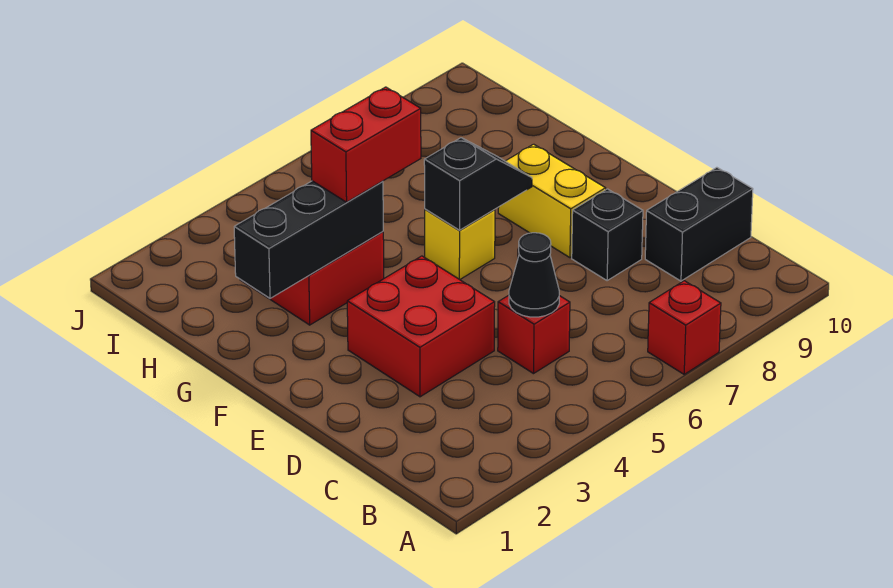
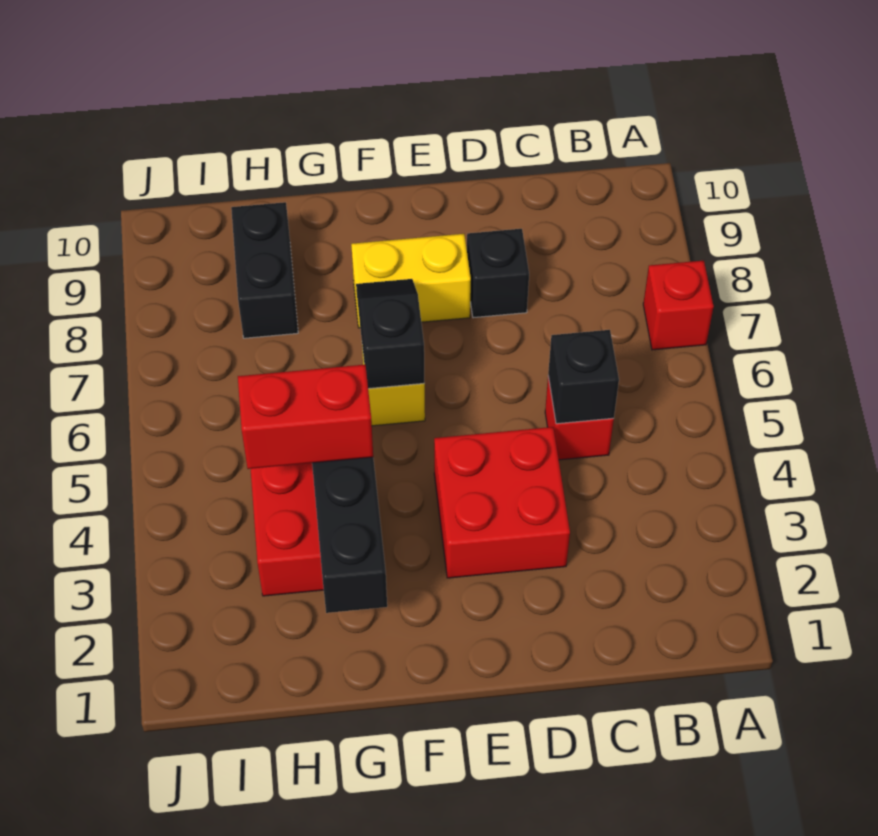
black 1x1 cone [509,233,559,317] -> black 1x1 brick [548,330,619,424]
black 1x2 brick [645,167,753,281] -> black 1x2 brick moved to [231,202,298,338]
red 1x2 brick [311,87,421,202] -> red 1x2 brick turned to [238,364,373,469]

